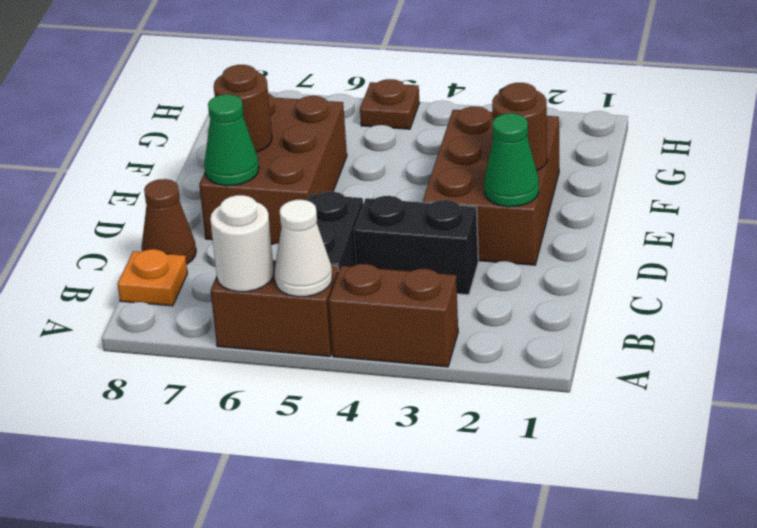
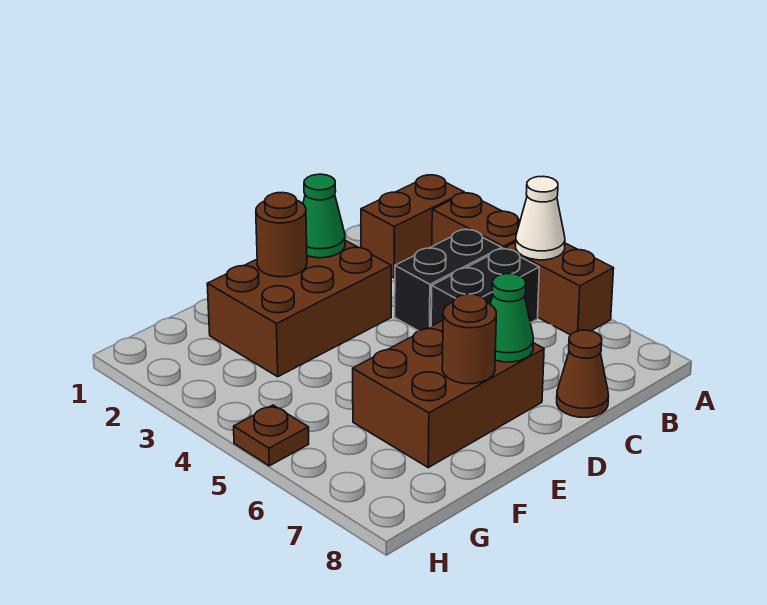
none -> brown 1x2 brick [361,175,464,278]
white 1x1 round brick [210,195,274,292] -> none
orange 1x1 plate [118,249,187,306] -> none
black 1x2 brick [354,196,478,295] -> black 1x2 brick turned to [395,229,502,331]

